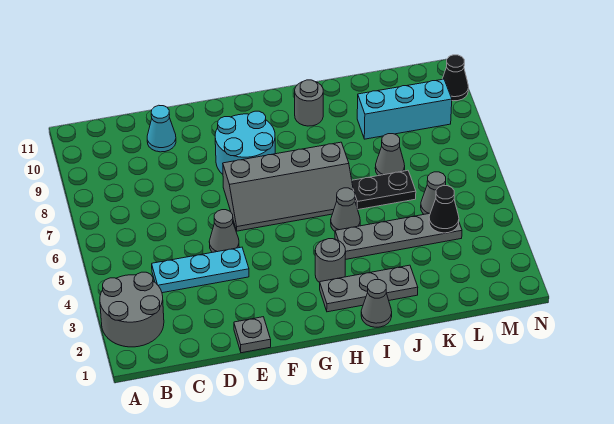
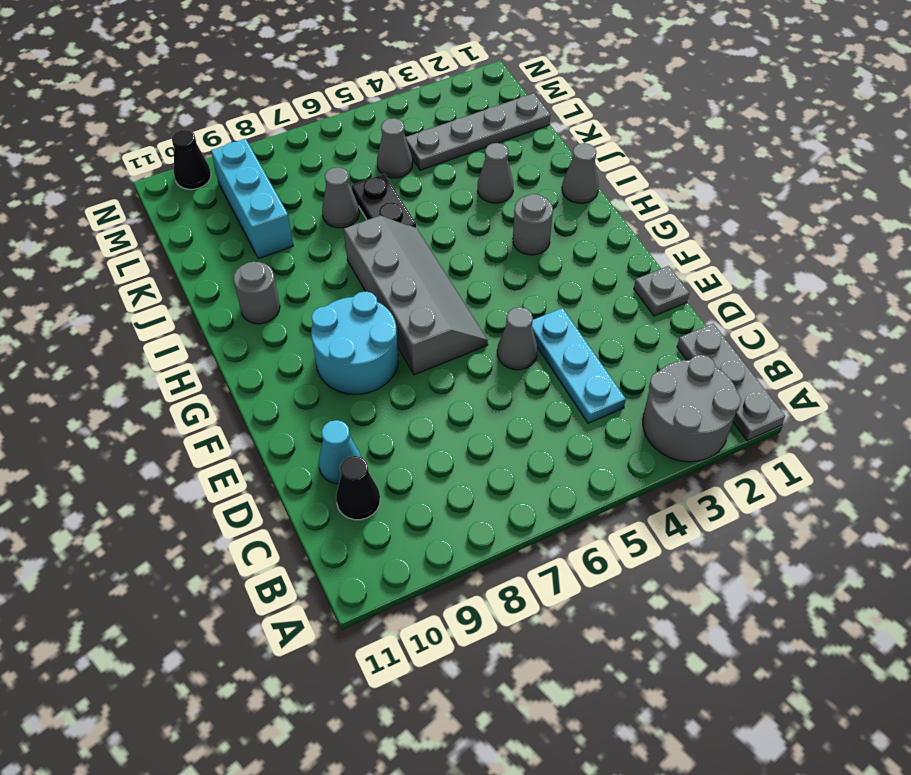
grey 1x3 plate [320,265,418,312] -> grey 1x3 plate moved to [677,324,785,441]
grey 1x4 plate [335,214,462,260] -> grey 1x4 plate turned to [405,93,550,170]
grey 1x1 cone [331,188,360,231] -> grey 1x1 cone moved to [478,143,513,203]
black 1x1 cone [429,185,459,233] -> black 1x1 cone moved to [336,456,380,520]

